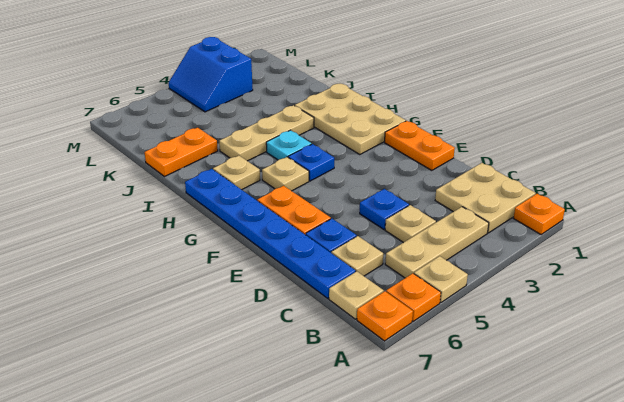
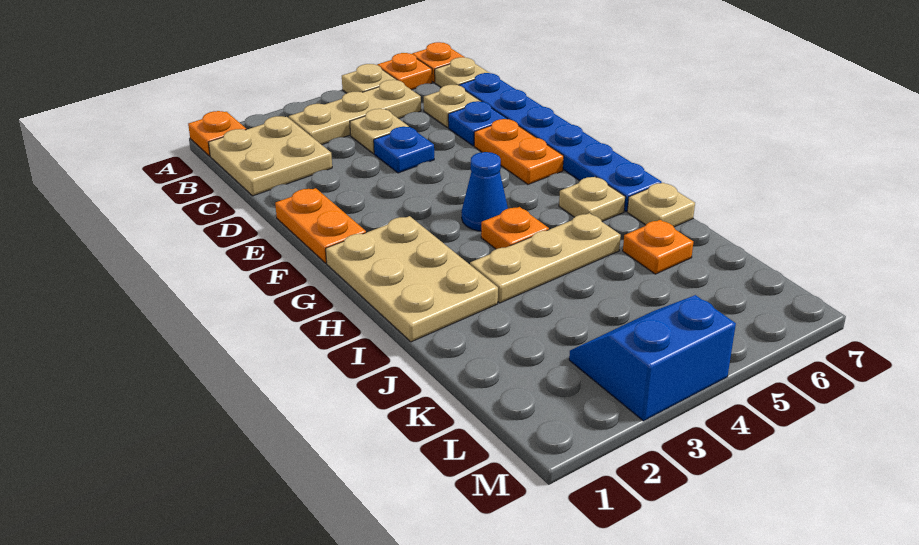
blue 1x1 plate [288,144,334,181] -> blue 1x1 cone [462,152,508,231]
tan 1x1 plate [262,157,309,191] -> tan 1x1 plate moved to [627,183,695,227]
cyan 1x1 plate [266,130,311,160] -> orange 1x1 plate [481,207,549,249]
orange 1x2 plate [145,128,218,176] -> orange 1x1 plate [623,220,693,274]
blue 2x2 slope [169,37,253,112] -> blue 2x2 slope turned to [569,295,736,421]

